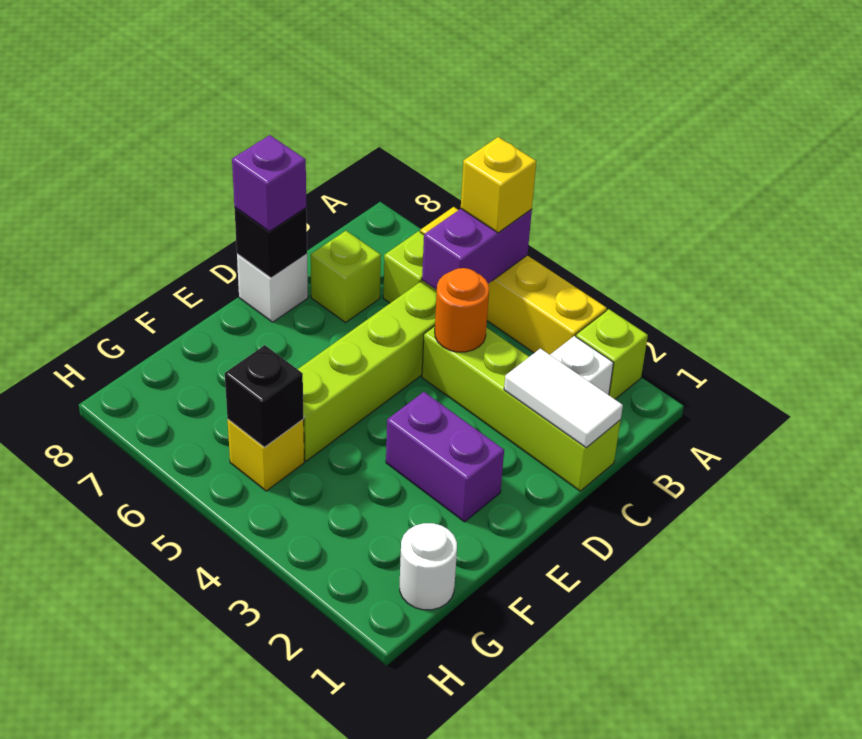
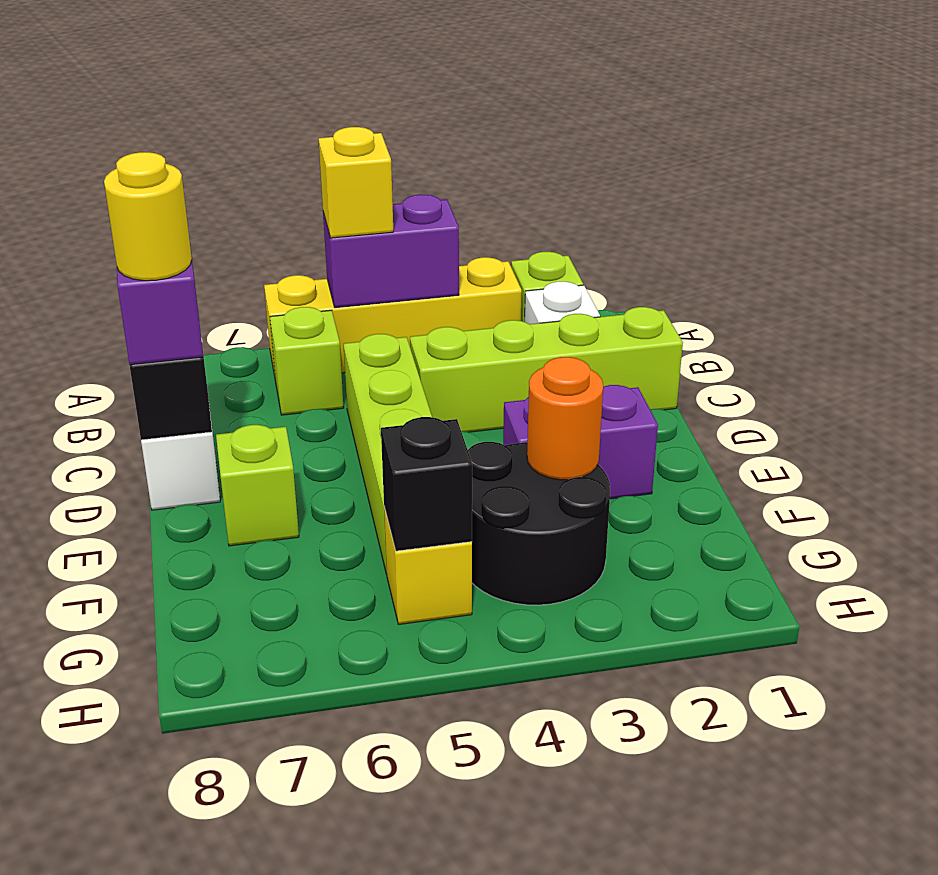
purple 1x2 brick [422,209,532,290] -> purple 1x2 brick turned to [323,195,459,308]
white 1x2 tile [504,349,623,448] -> none
orange 1x1 round brick [435,268,489,352] -> orange 1x1 round brick moved to [527,357,603,480]
lime 1x1 brick [311,231,381,322] -> lime 1x1 brick moved to [216,425,299,546]
none -> yellow 1x1 round brick [104,152,192,281]
none -> black 2x2 round brick [468,442,610,605]
white 1x1 round brick [400,523,457,610] -> none

